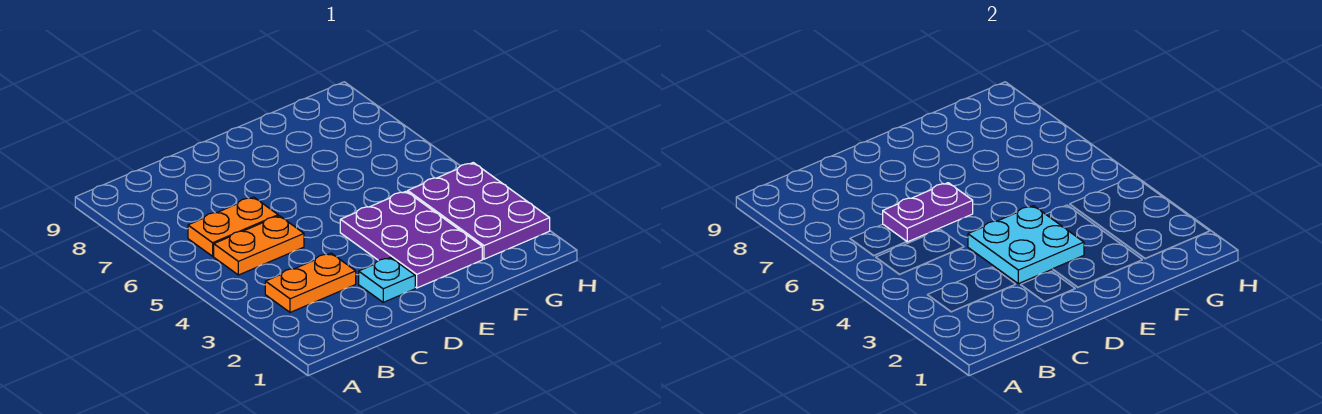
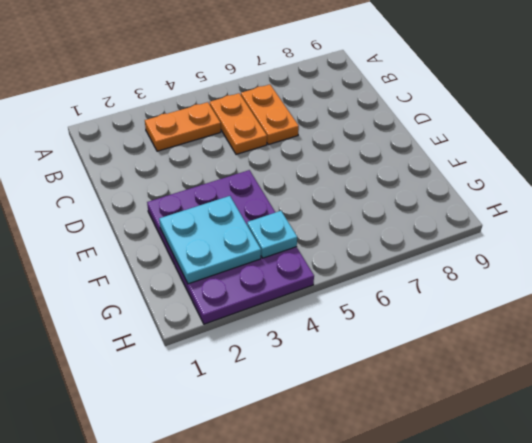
orange 1x2 plate [265,253,356,312] -> orange 1x2 plate turned to [145,102,221,151]
purple 1x2 plate [883,183,973,242] -> none
cyan 1x1 plate [359,258,415,302] -> cyan 1x1 plate moved to [247,211,297,258]
cyan 2x2 plate [968,206,1084,284] -> cyan 2x2 plate moved to [159,196,261,284]

